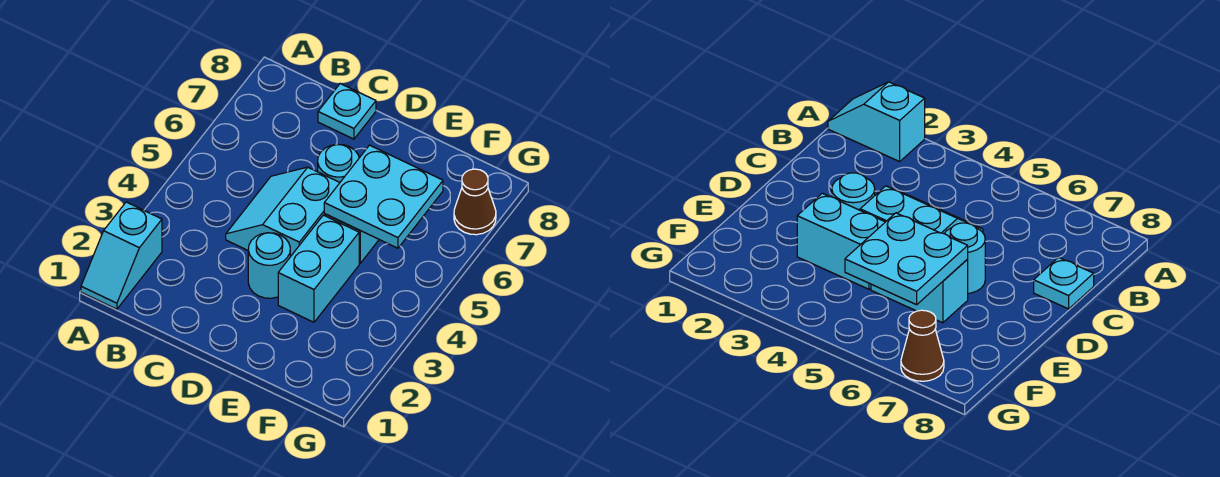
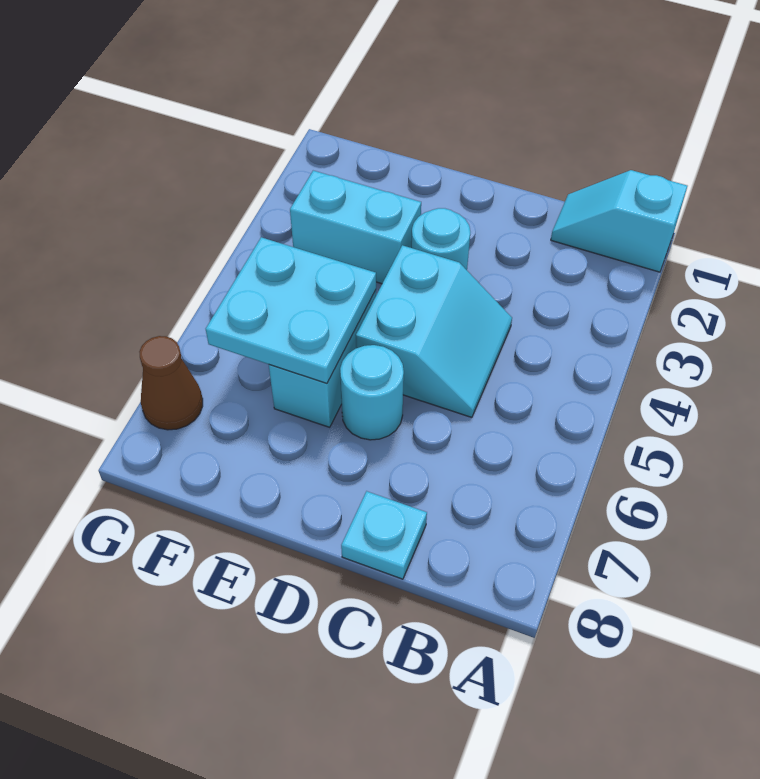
cyan 1x2 slope [81,202,162,309] -> cyan 1x2 slope turned to [551,170,687,272]
cyan 1x2 brick [278,215,359,322] -> cyan 1x2 brick turned to [290,171,421,284]

